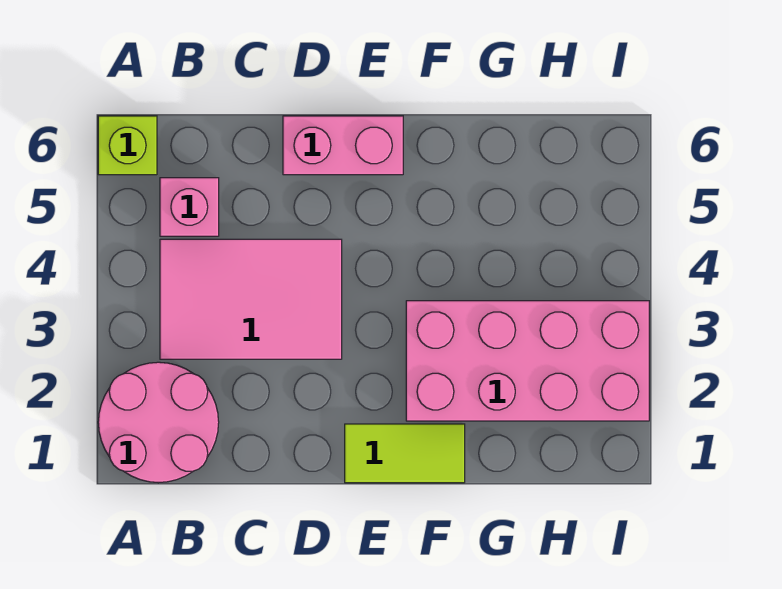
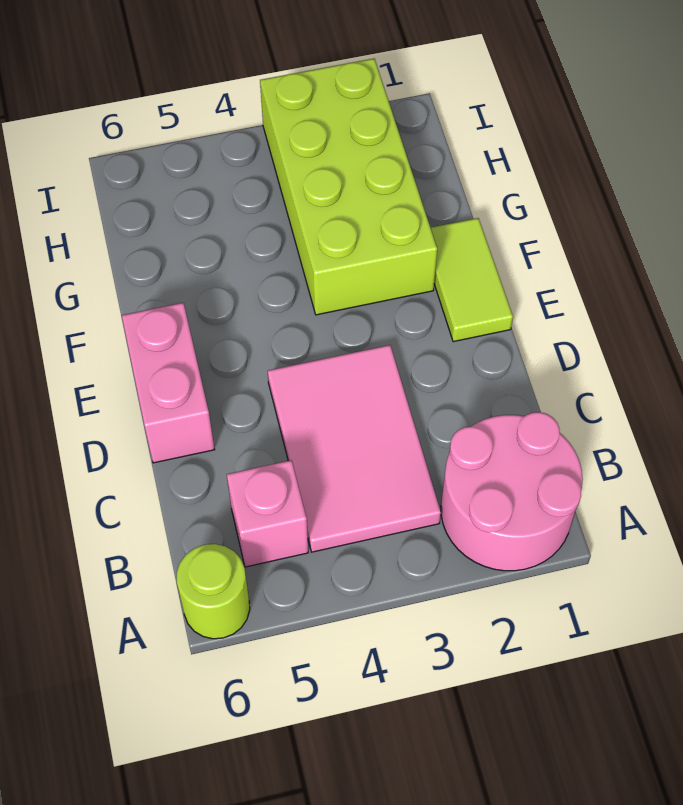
lime 1x1 brick [98,116,157,175] -> lime 1x1 round brick [177,544,250,639]
pink 2x4 brick [406,301,649,421] -> lime 2x4 brick [260,59,437,315]

